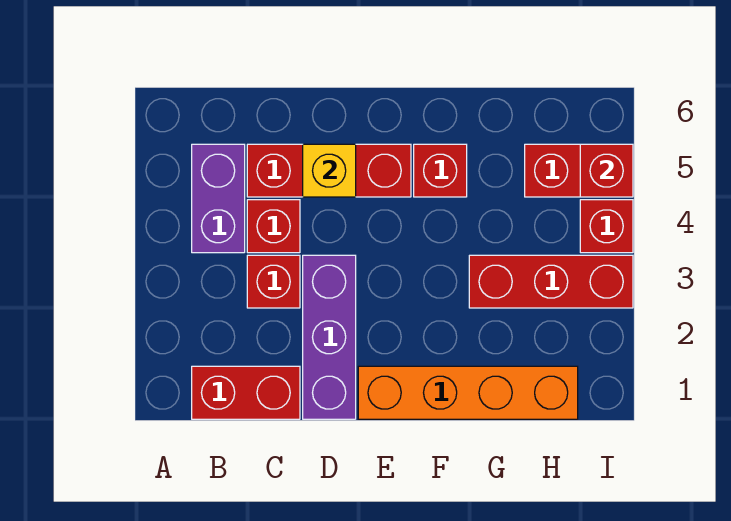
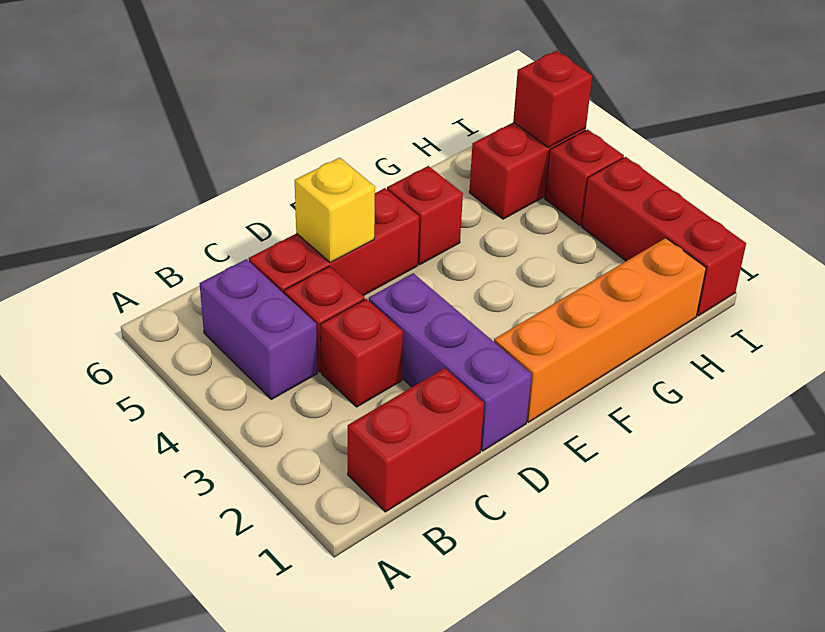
red 1x3 brick [469,255,633,308] -> red 1x3 brick turned to [582,157,746,316]

